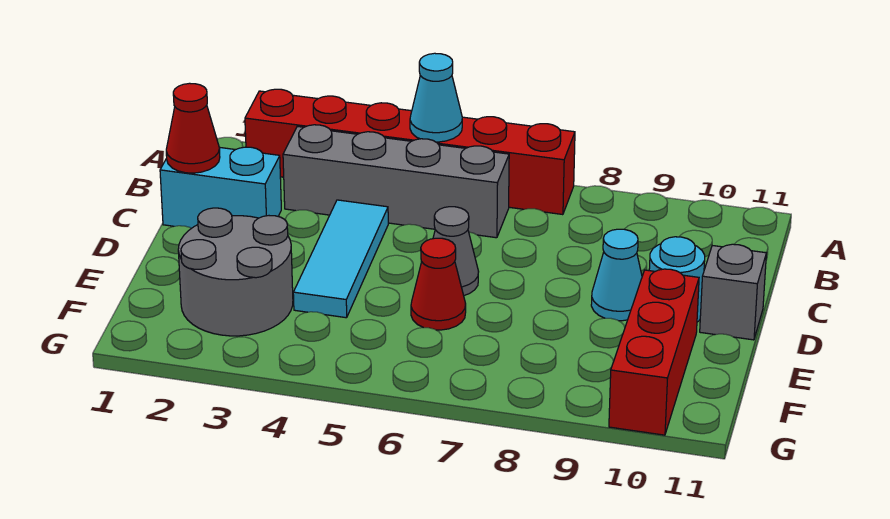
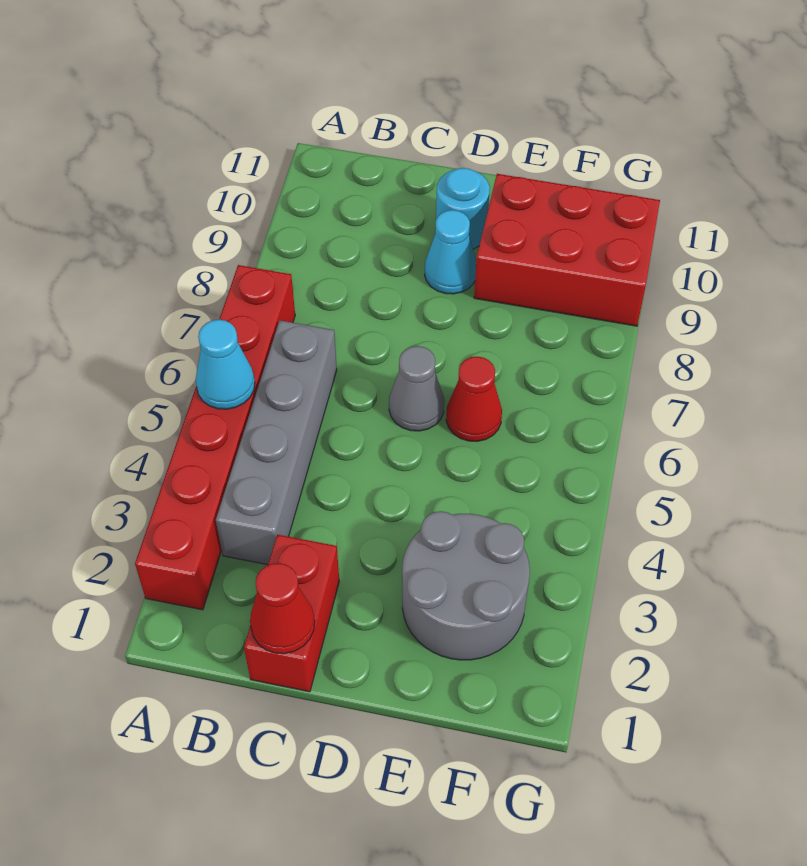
cyan 1x2 brick [160,147,281,228] -> red 1x2 brick [244,535,339,692]
cyan 1x3 tile [293,200,388,318] -> none
grey 1x1 brick [700,244,766,340] -> none
red 1x3 brick [609,269,699,435] -> red 2x3 brick [474,174,660,326]

